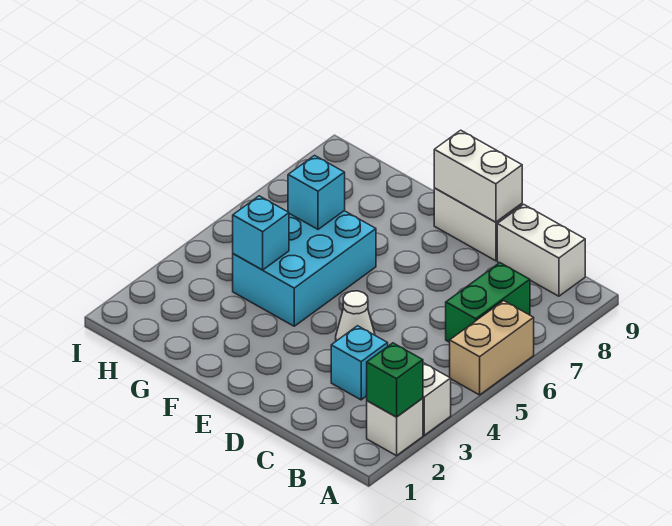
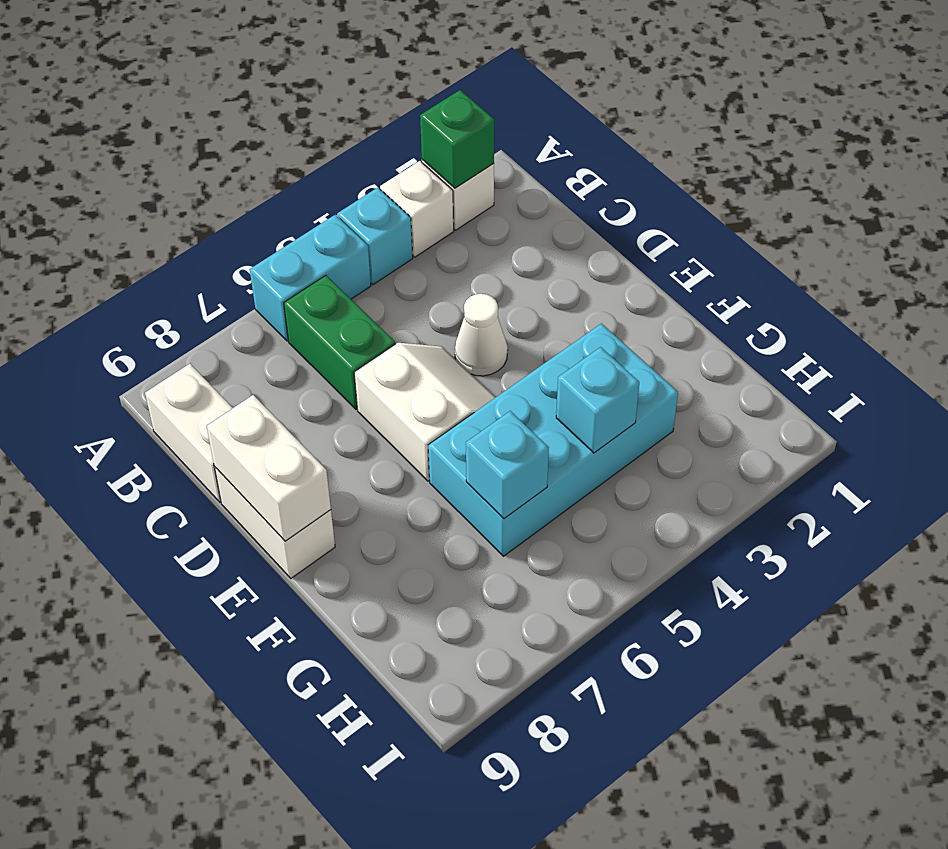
tan 1x2 brick [450,301,534,395] -> cyan 1x2 brick [250,215,371,341]
green 1x2 brick [446,263,530,342] -> green 1x2 brick turned to [284,275,395,409]
cyan 1x1 brick [331,326,388,400] -> cyan 1x1 brick moved to [337,188,413,285]
none -> white 2x2 slope [354,343,495,481]
cyan 2x3 brick [233,211,376,326] -> cyan 2x4 brick [428,323,678,556]

